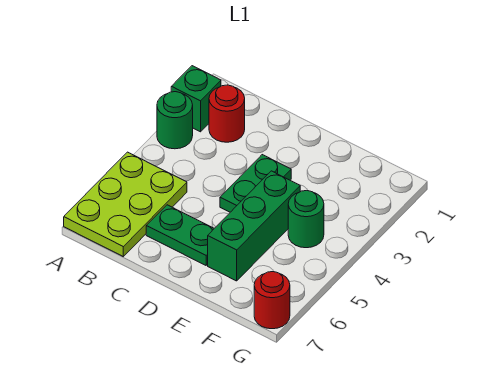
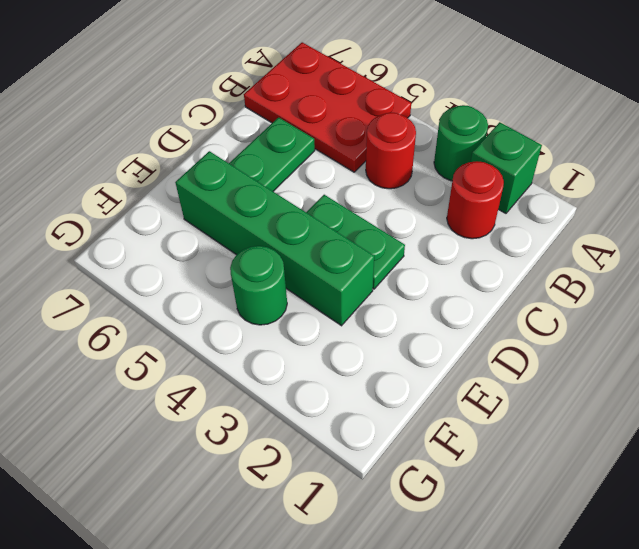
lime 2x3 plate [64,152,187,256] -> red 2x3 plate [244,42,411,172]
green 1x3 brick [208,171,300,281] -> green 1x4 brick [175,151,374,326]
red 1x1 round brick [254,272,290,329] -> red 1x1 round brick moved to [366,113,416,189]

